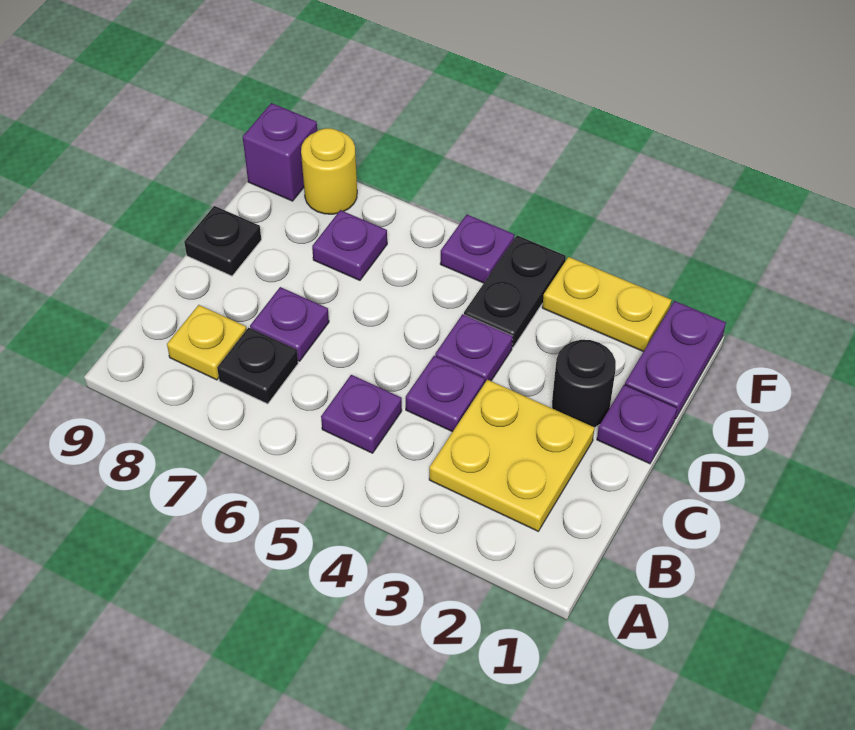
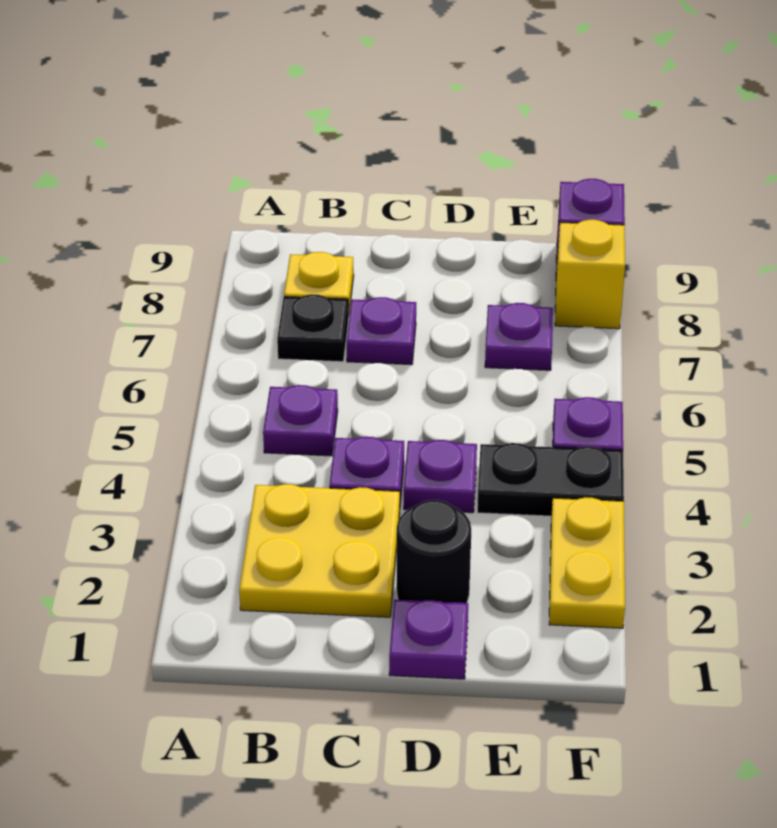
black 1x1 plate [184,206,261,276] -> none
purple 1x2 plate [625,301,726,419] -> none
yellow 1x1 round brick [301,128,357,214] -> yellow 1x1 brick [555,220,625,329]

